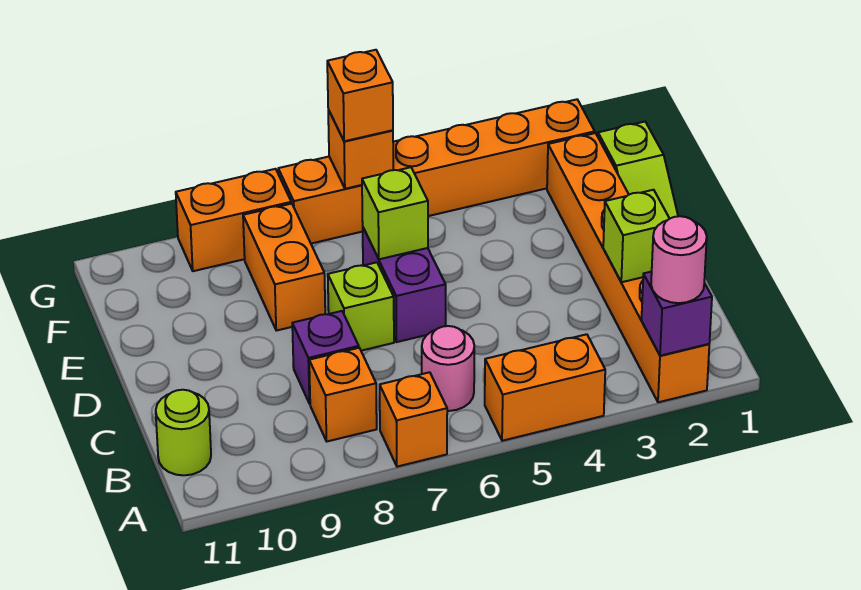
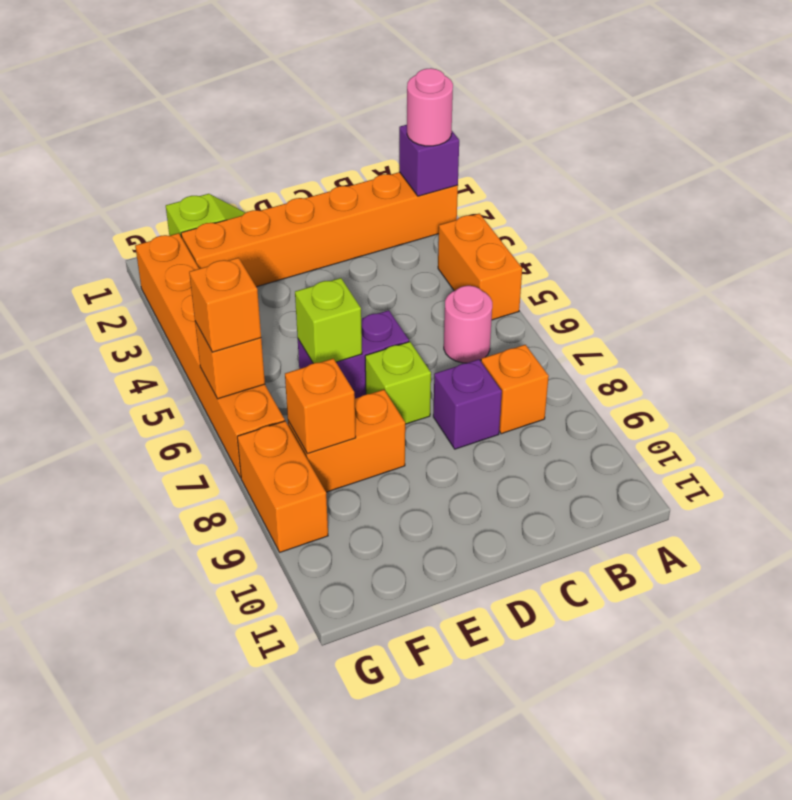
orange 1x1 brick [379,372,447,467] -> orange 1x1 brick moved to [285,358,356,454]
lime 1x1 round brick [156,390,211,475] -> none
lime 1x1 brick [603,190,670,282] -> none

